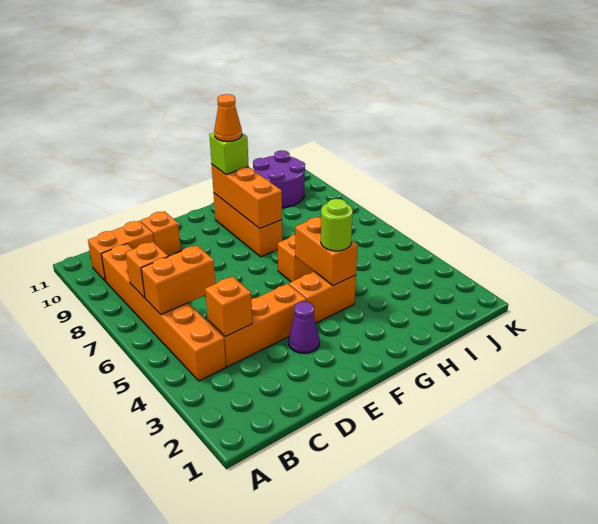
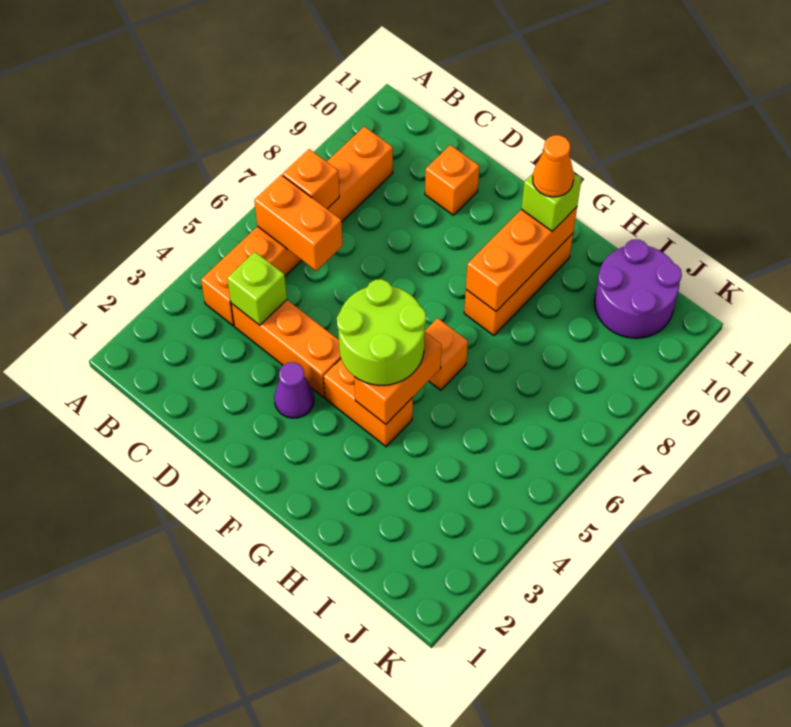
orange 1x2 brick [88,221,154,281] -> none
orange 1x1 brick [205,276,252,337] -> lime 1x1 brick [227,252,287,325]
lime 1x1 round brick [321,199,353,251] -> lime 2x2 round brick [337,279,426,385]

